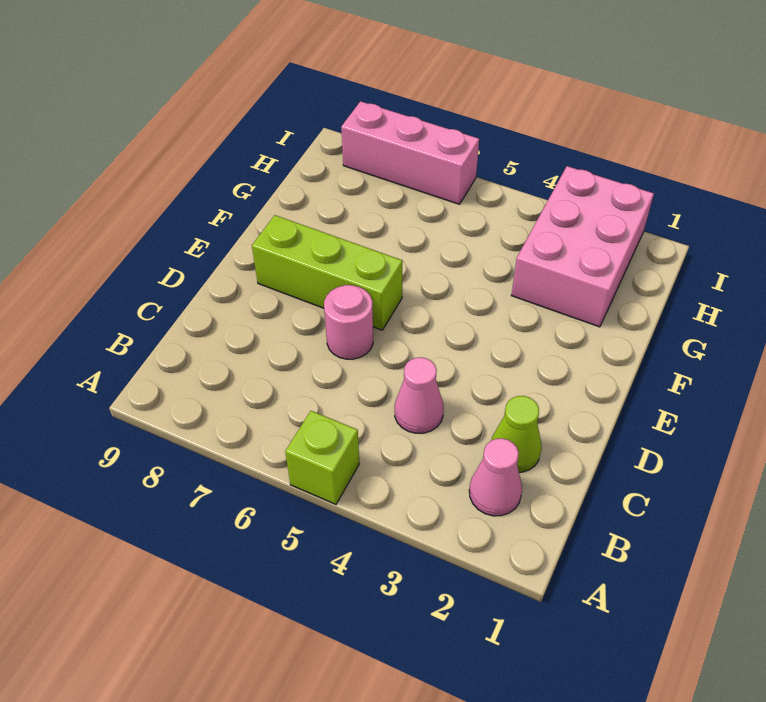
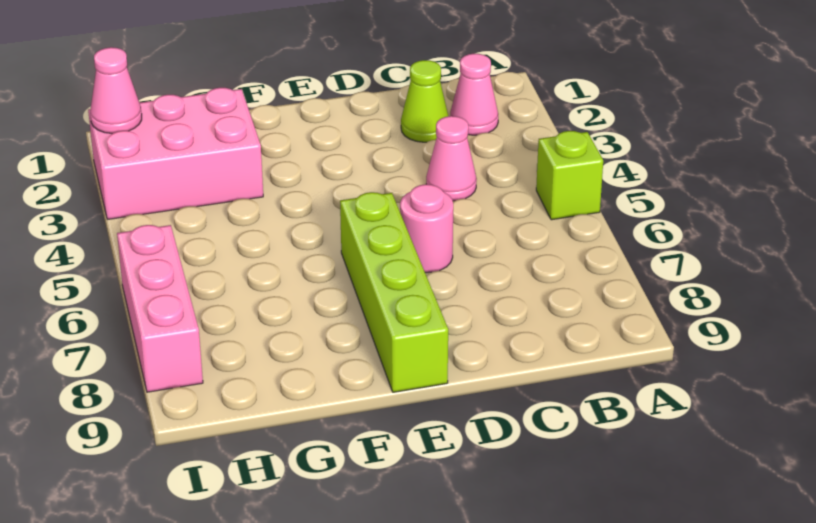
lime 1x3 brick [252,215,403,330] -> lime 1x4 brick [340,192,448,392]
none -> pink 1x1 cone [90,47,142,133]

